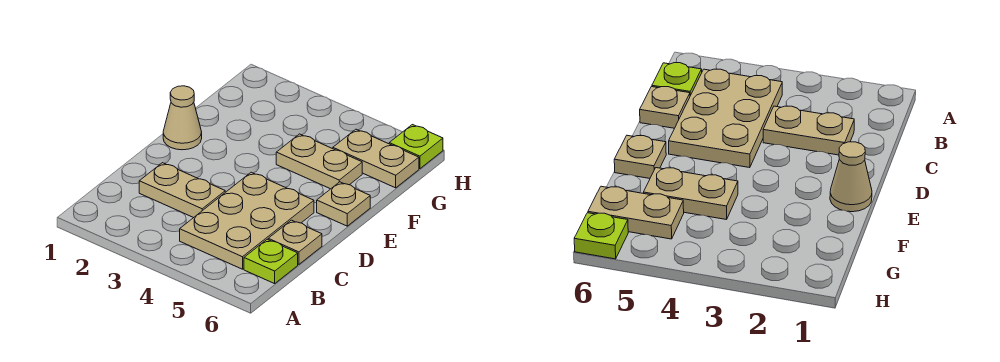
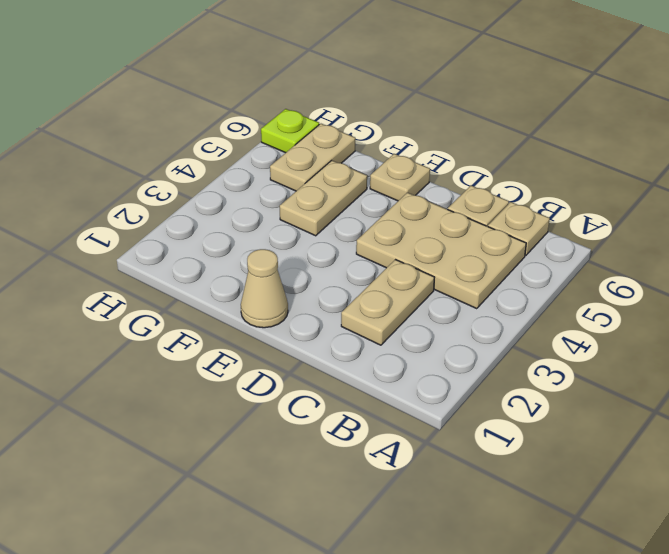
lime 1x1 plate [244,239,298,284] -> tan 1x1 plate [488,202,550,256]

